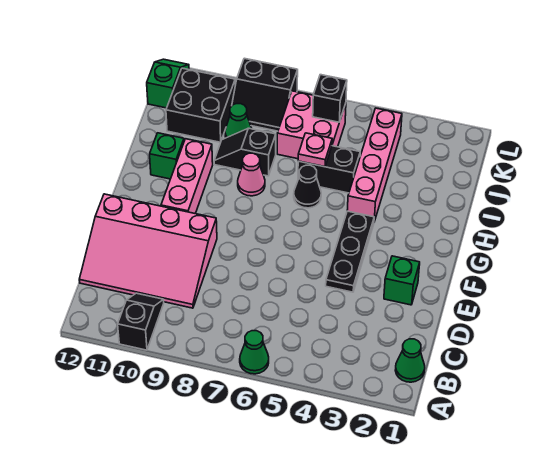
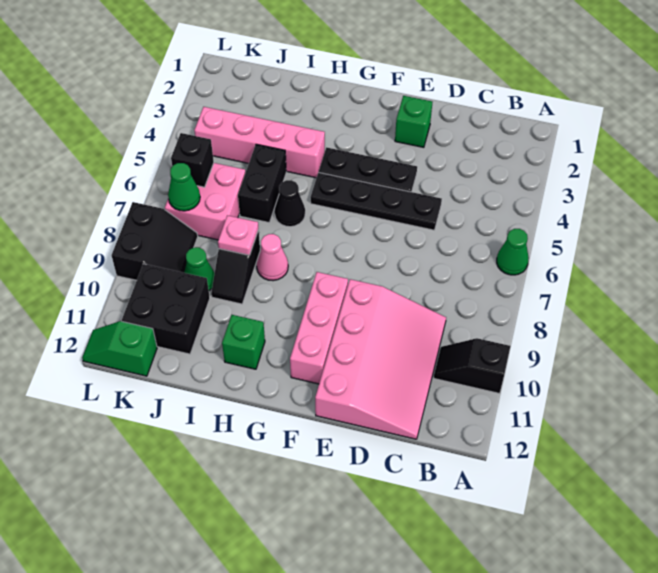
green 1x1 cone [395,339,425,382] -> green 1x1 cone moved to [168,163,200,211]
none -> black 1x4 plate [310,172,442,230]
pink 1x3 brick [161,139,213,214] -> pink 1x3 brick turned to [290,272,348,384]
pink 1x1 plate [298,133,332,167] -> pink 1x1 plate moved to [218,215,259,255]

